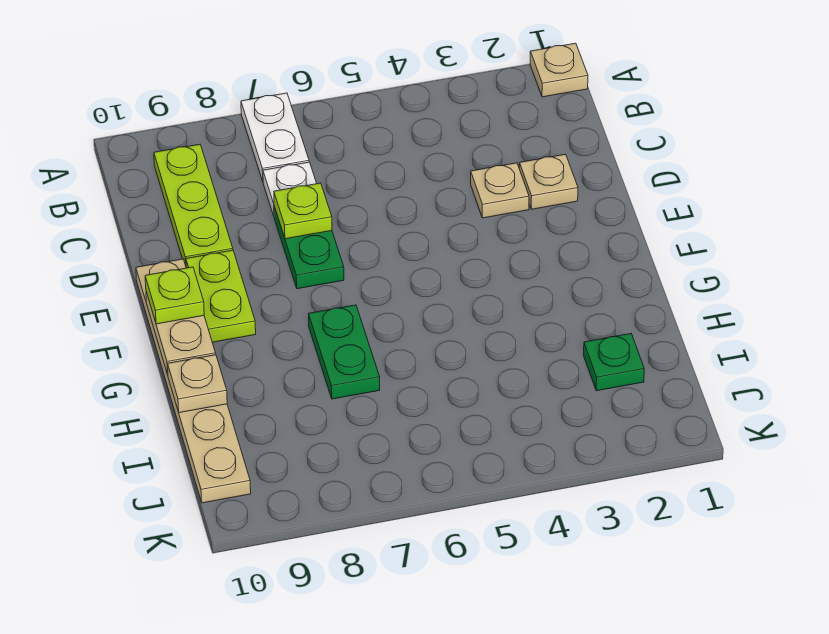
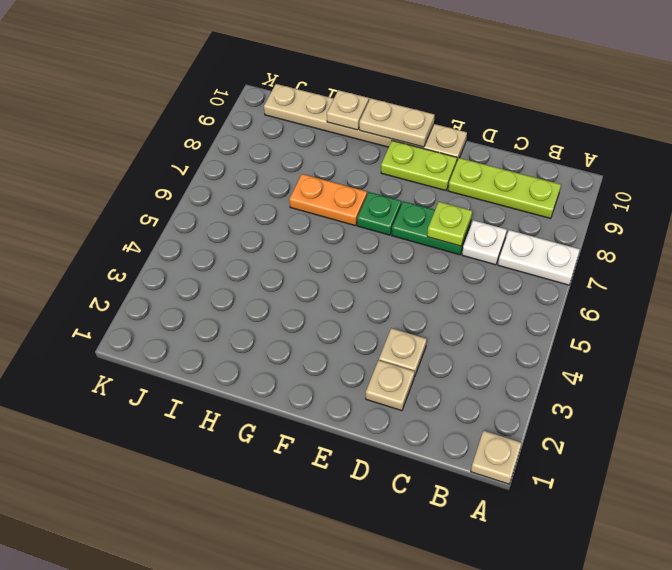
lime 1x1 plate [145,267,204,324] -> none
green 1x2 plate [309,305,380,399] -> orange 1x2 plate [289,174,367,226]
green 1x1 plate [584,334,644,391] -> green 1x1 plate moved to [357,192,401,235]

